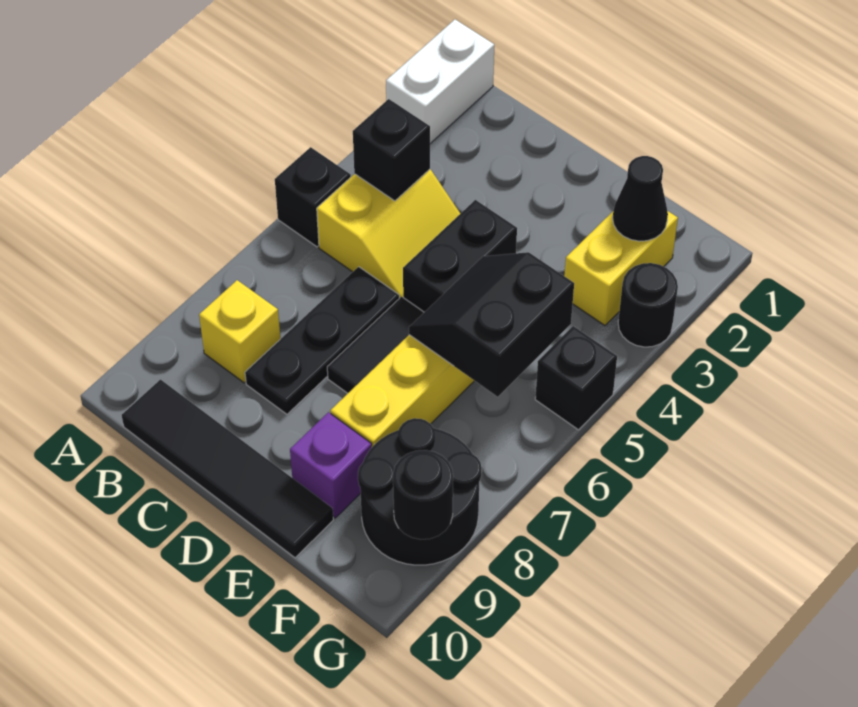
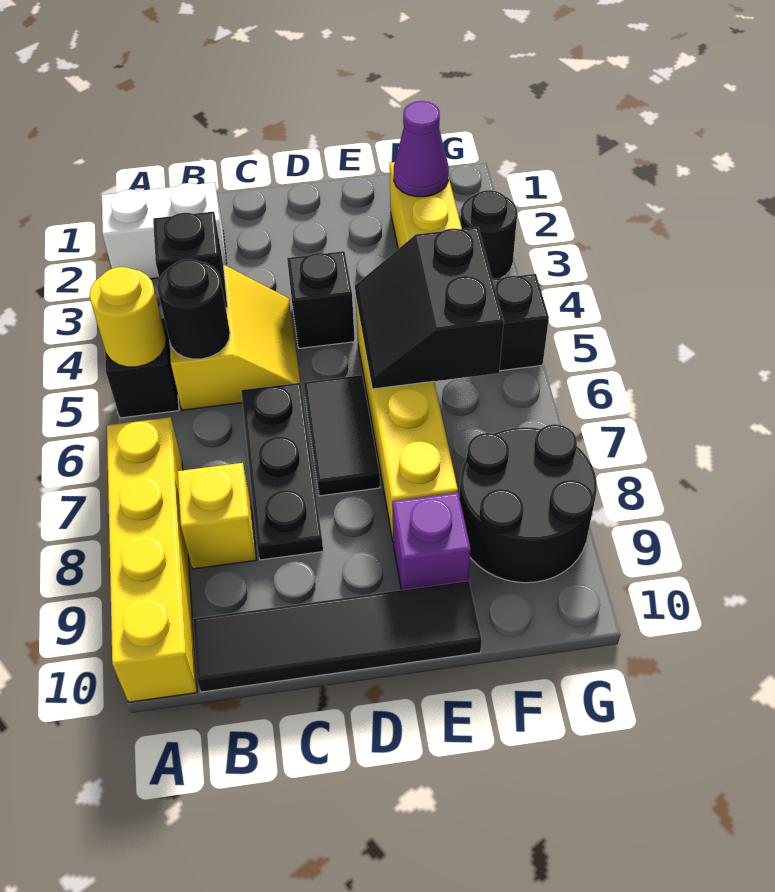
white 1x2 brick [386,19,494,144] -> white 1x2 brick turned to [102,182,227,279]
none -> yellow 1x1 round brick [89,267,166,367]
none -> yellow 1x4 brick [107,417,197,702]
black 1x2 brick [403,200,517,312] -> black 1x1 brick [287,251,355,348]
black 1x1 cone [613,156,668,241] -> purple 1x1 cone [394,101,449,197]
black 1x1 round brick [393,450,453,539] -> black 1x1 round brick moved to [157,259,230,359]

